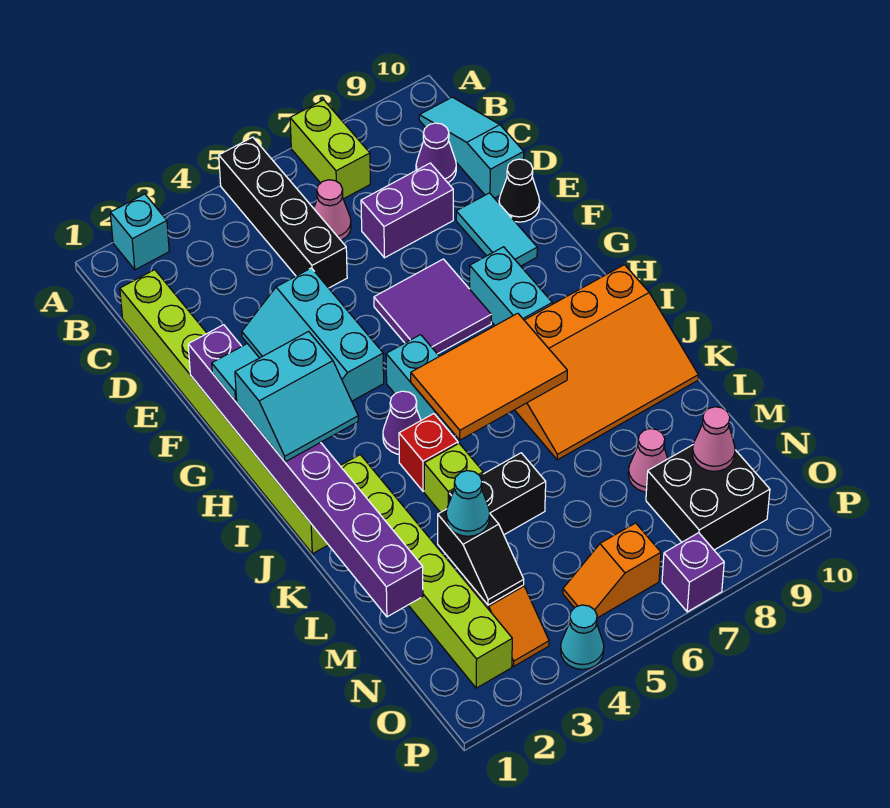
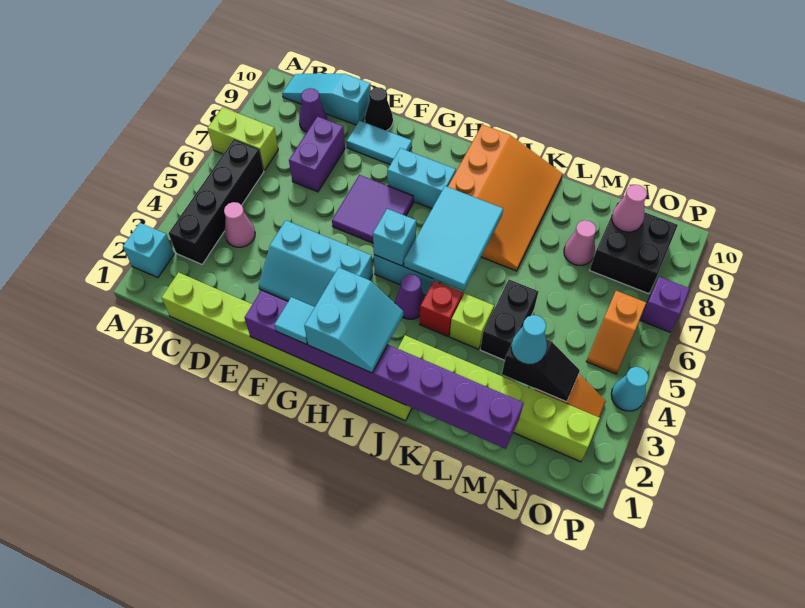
black 1x4 brick [219,137,347,288] -> black 1x4 brick turned to [169,140,264,264]
pink 1x1 cone [314,180,351,240] -> pink 1x1 cone moved to [224,202,255,247]
none -> cyan 1x1 brick [373,209,416,266]
orange 2x3 tile [411,313,567,440] -> cyan 2x3 tile [404,186,503,291]

